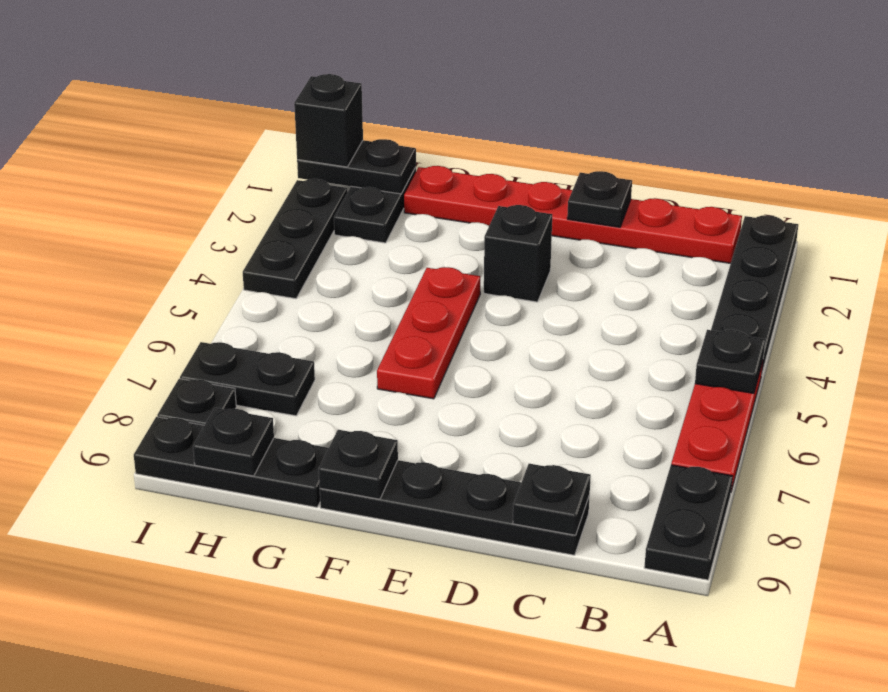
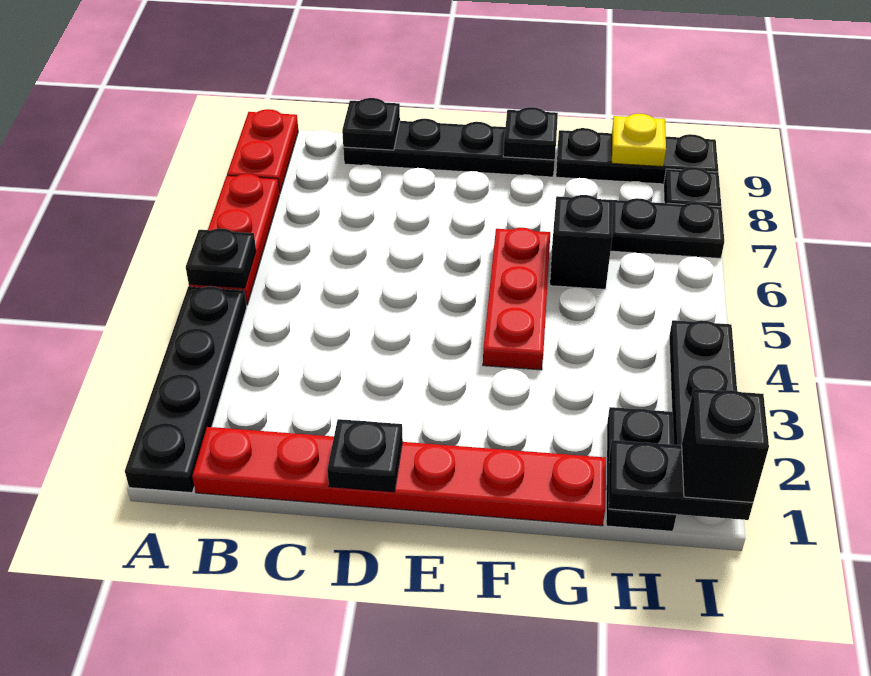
black 1x2 plate [644,465,733,580] -> red 1x2 plate [227,109,298,194]
black 1x1 brick [484,205,552,302] -> black 1x1 brick moved to [550,195,613,289]
black 1x1 plate [193,408,274,476] -> yellow 1x1 plate [612,114,666,167]

